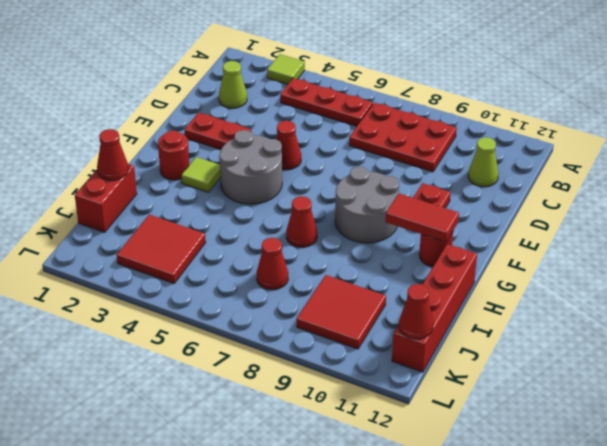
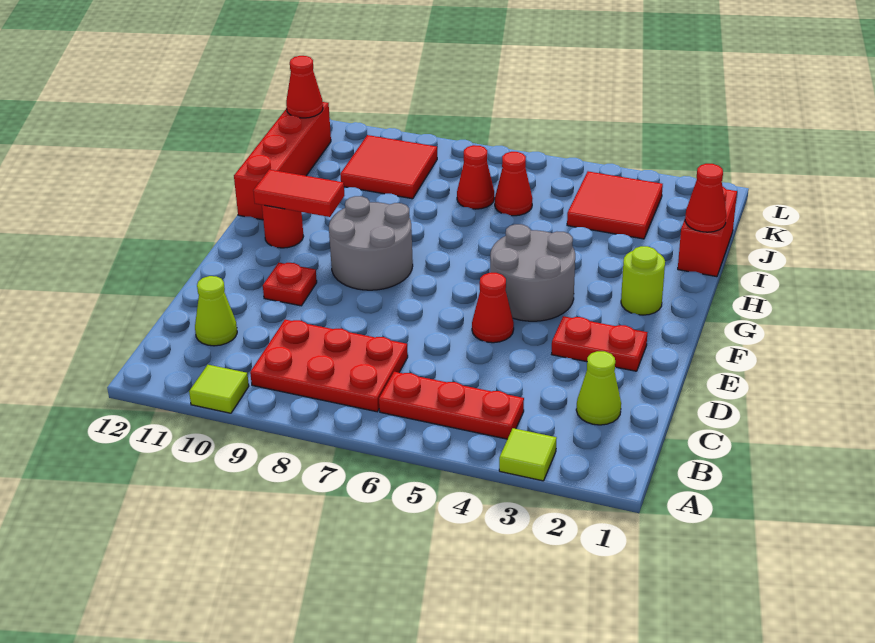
red 1x1 round brick [158,131,190,180] -> lime 1x1 round brick [621,246,665,315]
lime 1x1 tile [182,157,220,192] -> lime 1x1 tile moved to [189,365,249,413]
red 1x1 cone [286,196,317,247] -> red 1x1 cone moved to [495,152,532,216]

